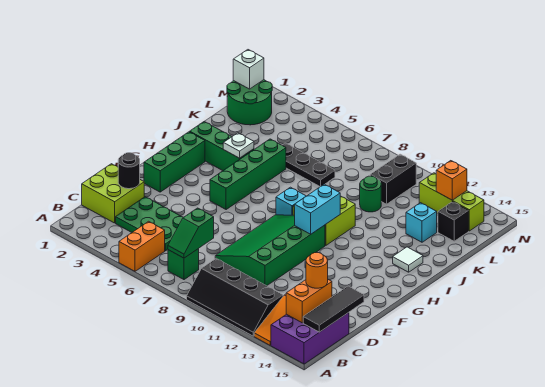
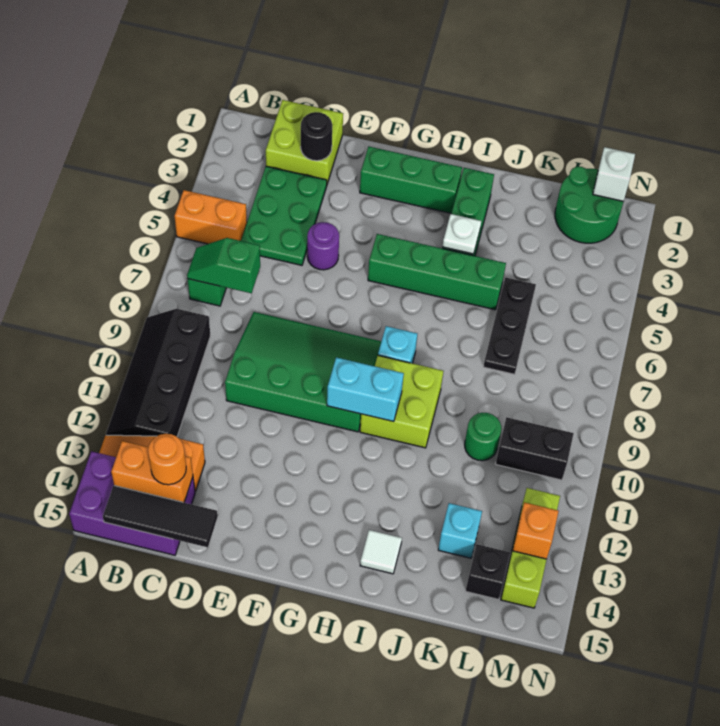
none -> purple 1x1 round brick [307,222,339,270]

